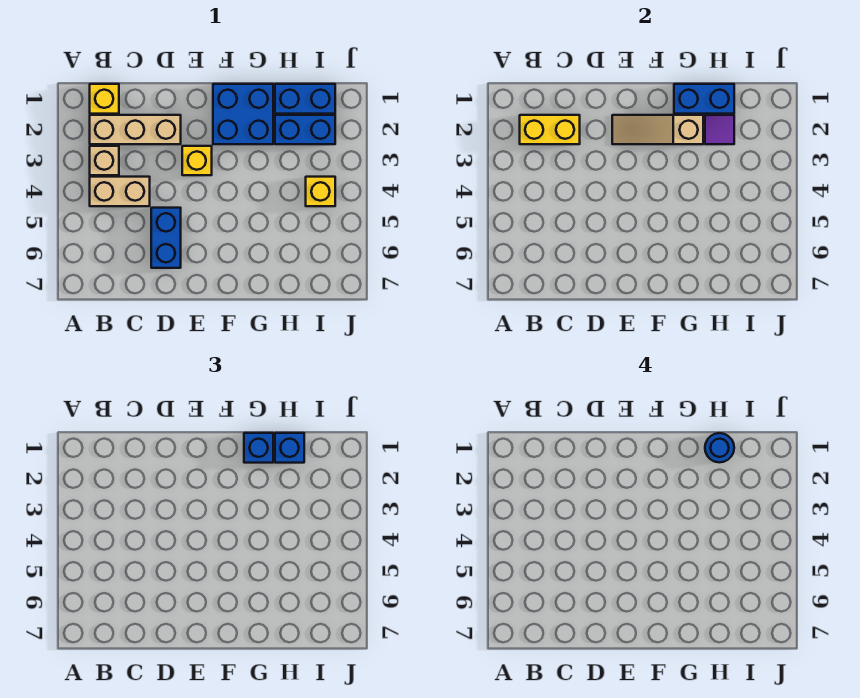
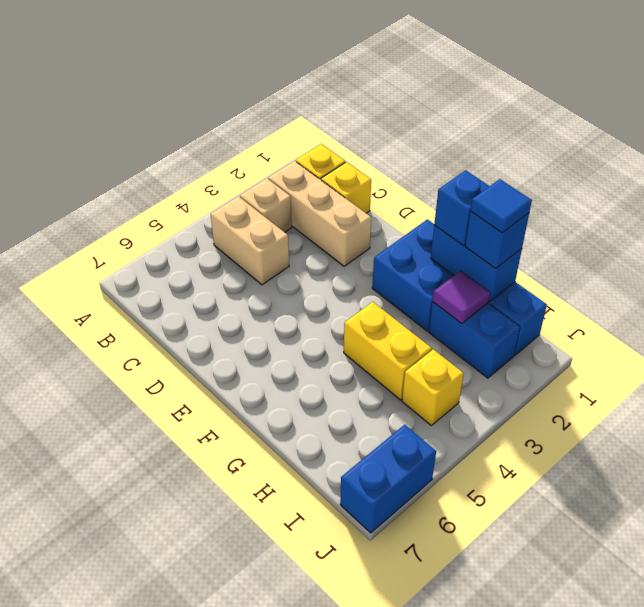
yellow 1x2 brick [520,115,580,144] -> yellow 1x2 brick moved to [344,302,432,400]
blue 1x2 brick [151,208,181,268] -> blue 1x2 brick moved to [340,425,436,533]
tan 1x3 slope [612,115,703,144] -> none
yellow 1x1 brick [182,146,212,175] -> yellow 1x1 brick moved to [321,162,371,213]
blue 1x1 round brick [705,433,734,462] -> blue 1x1 tile [471,179,532,233]

